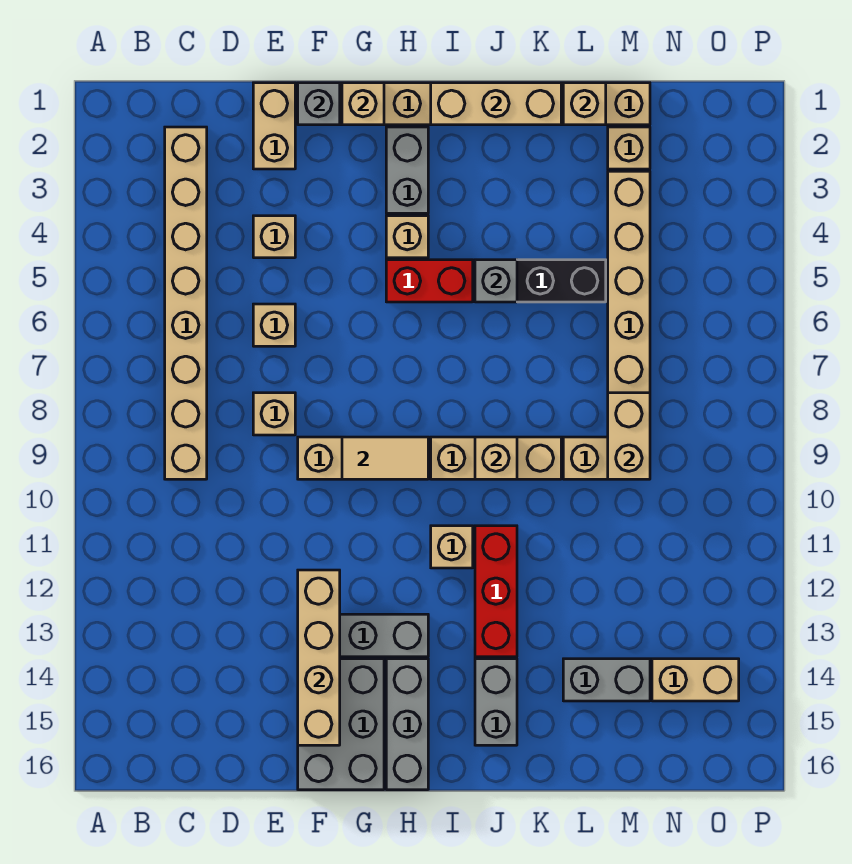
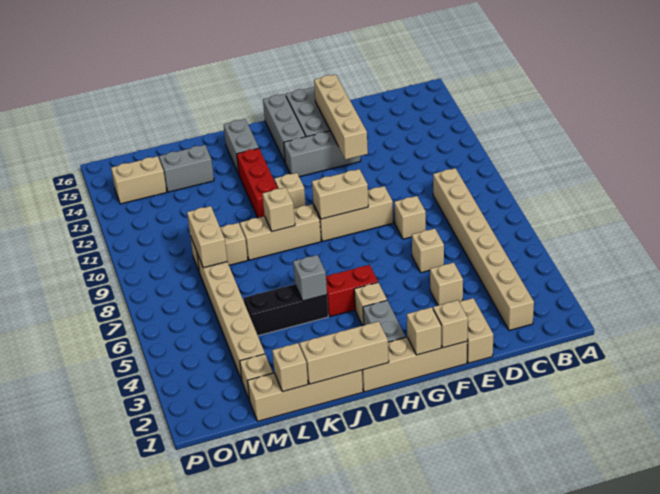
grey 1x1 brick [298,83,340,125] -> tan 1x1 brick [433,300,468,348]
tan 1x2 tile [342,437,428,479] -> tan 1x2 brick [312,169,368,219]

